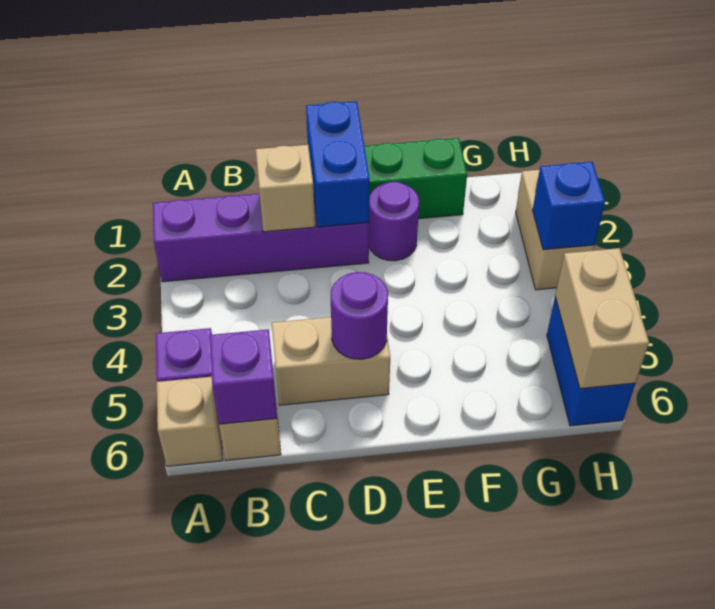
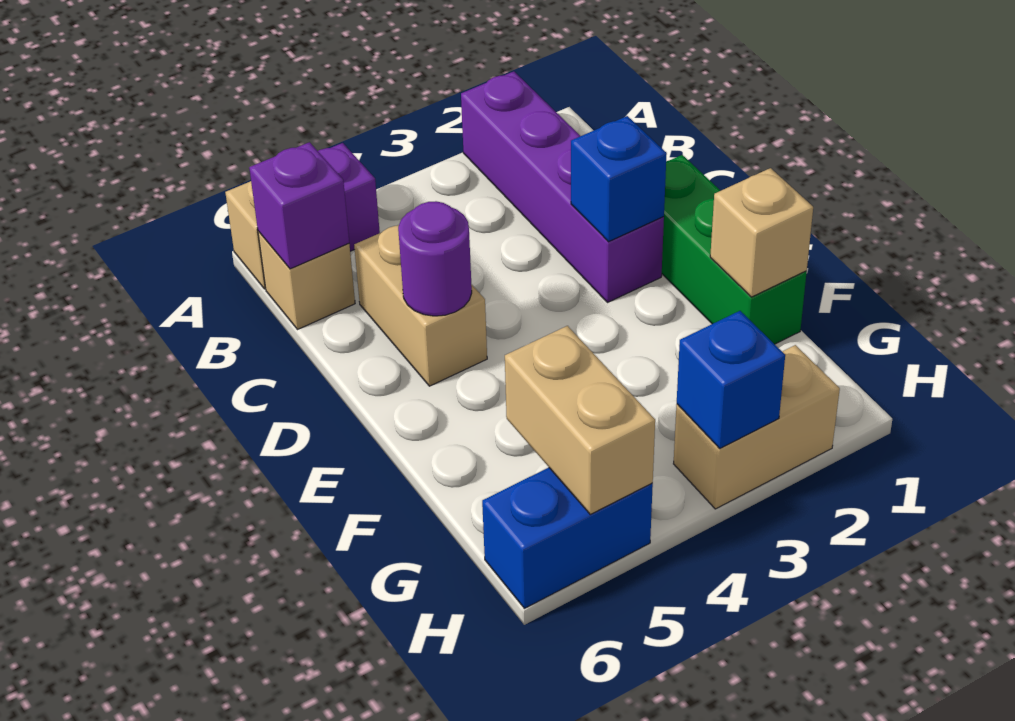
tan 1x1 brick [256,145,315,232] -> tan 1x1 brick moved to [710,168,813,297]
blue 1x2 brick [306,101,370,227] -> blue 1x1 brick [571,116,667,242]
purple 1x1 round brick [369,182,419,261] -> none
tan 1x2 brick [555,248,649,389] -> tan 1x2 brick turned to [505,326,655,514]

